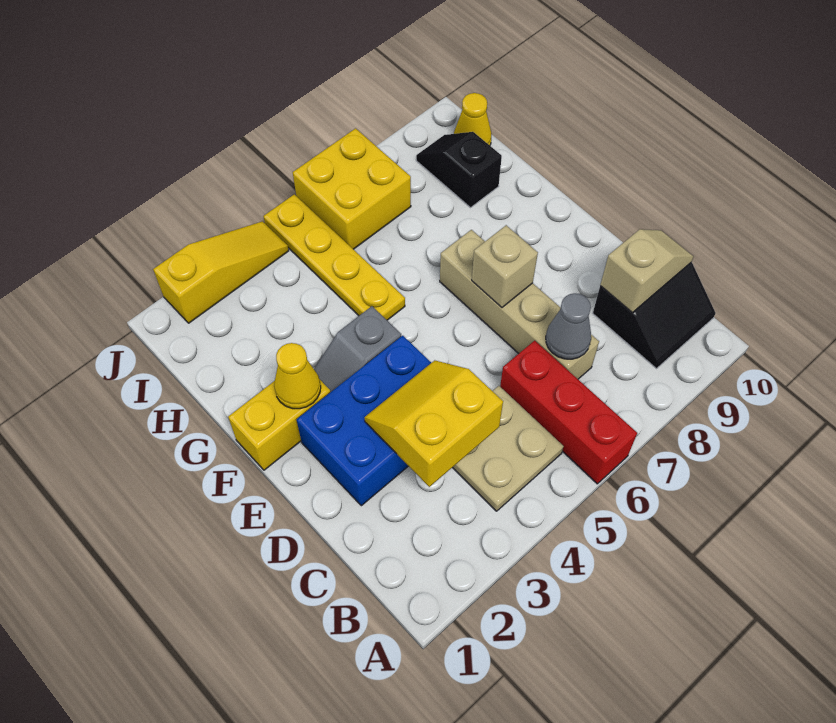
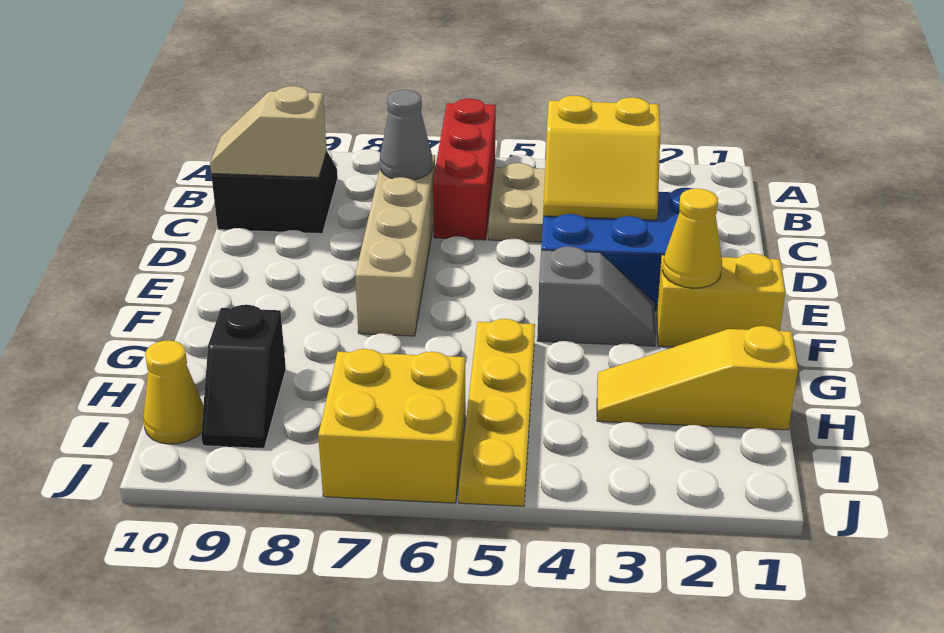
tan 1x1 brick [472,225,538,307] -> none
yellow 1x3 slope [153,221,289,323] -> yellow 1x3 slope moved to [597,326,798,430]

